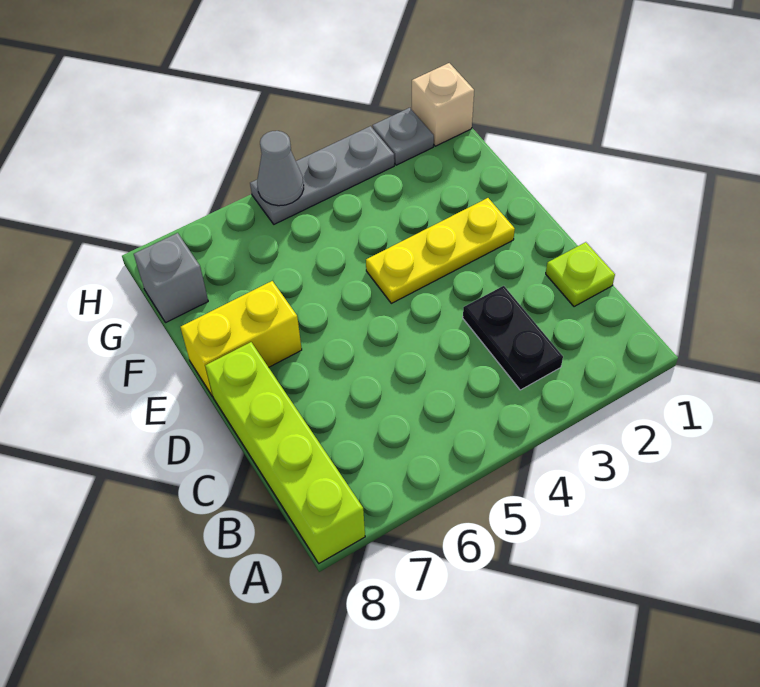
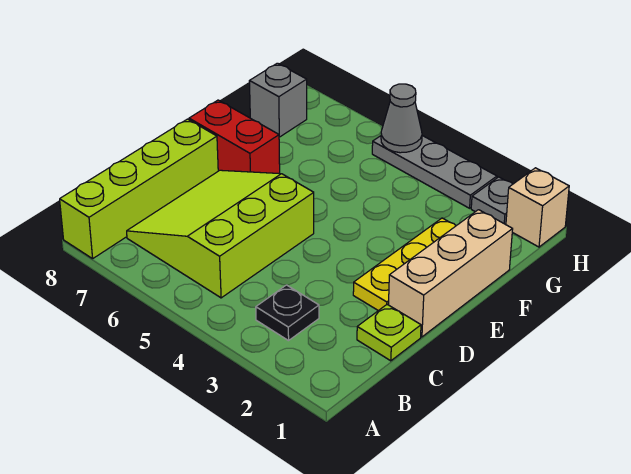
black 1x2 plate [463,286,563,390] -> black 1x1 plate [256,285,319,341]
none -> lime 3x3 slope [127,170,314,298]
none -> tan 1x3 brick [389,210,513,337]
yellow 1x3 plate [366,198,515,303] -> yellow 1x3 plate turned to [353,218,456,311]
yellow 1x2 brick [181,281,302,397] -> red 1x2 brick [189,100,280,174]

